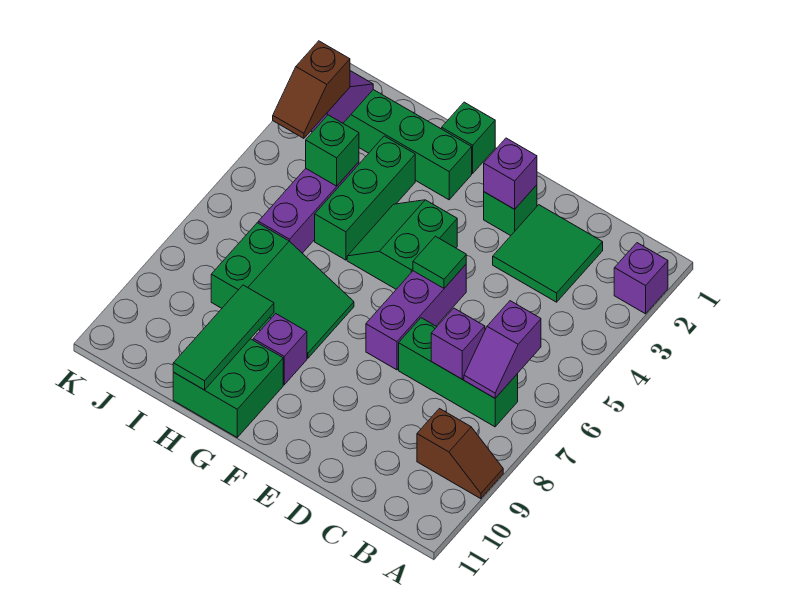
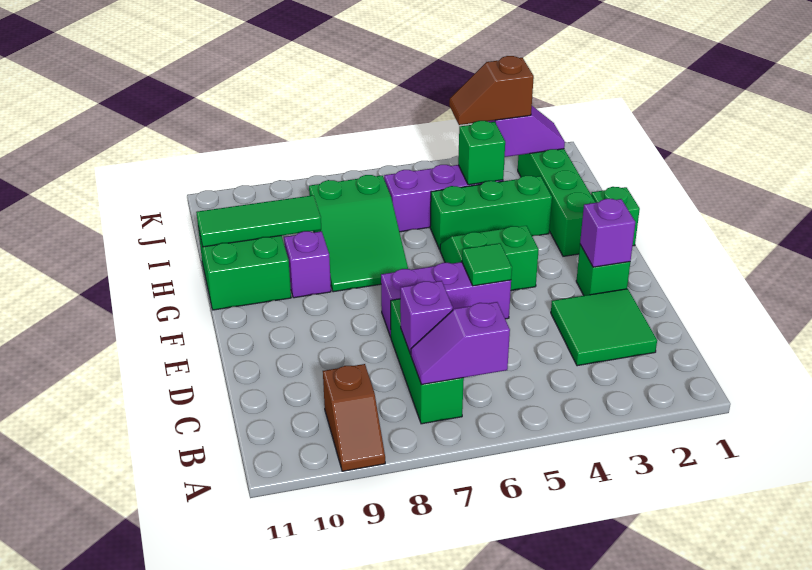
purple 1x1 brick [614,243,668,314] -> none

